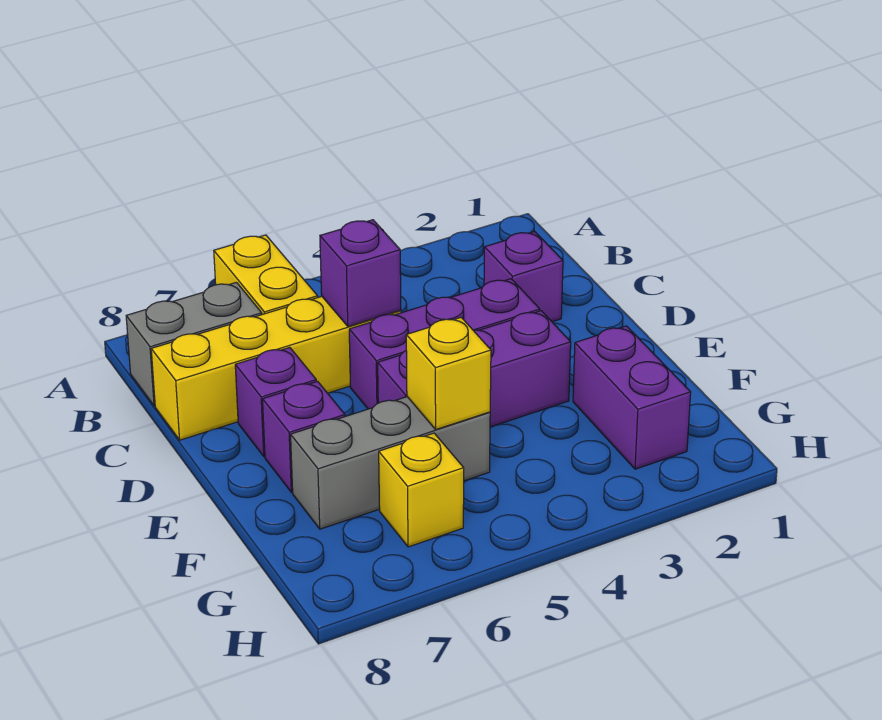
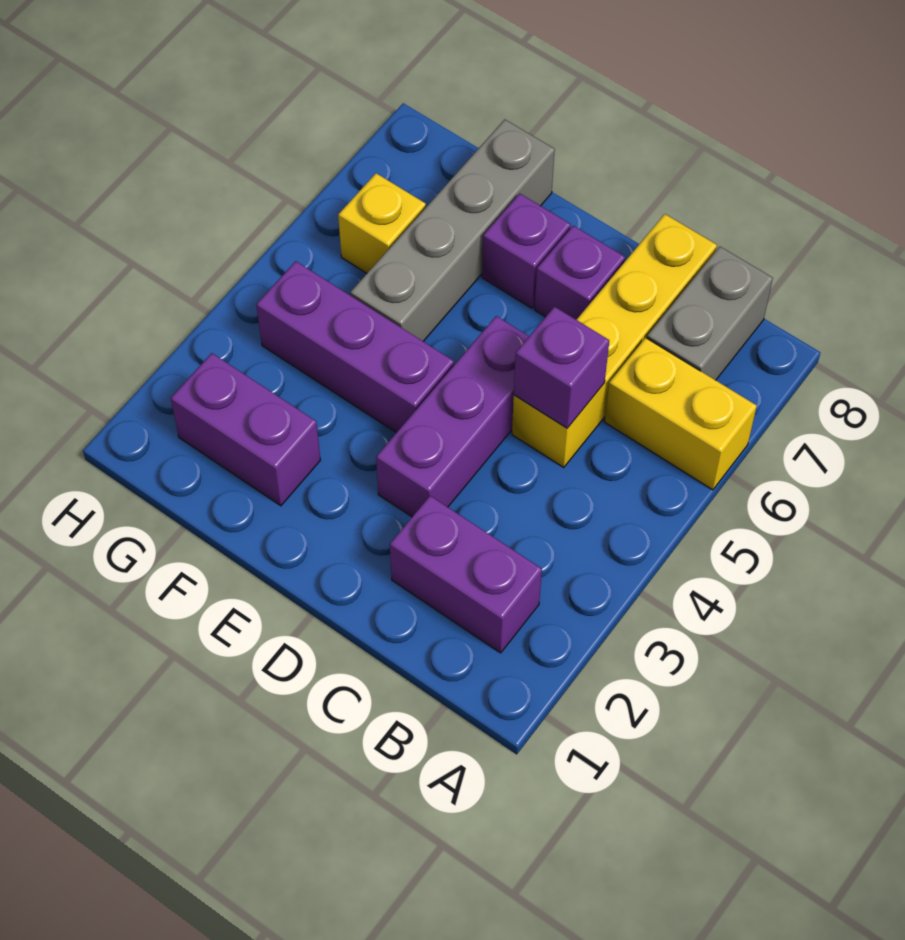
purple 1x1 brick [484,231,563,322] -> purple 1x2 brick [390,496,542,653]
purple 1x3 brick [378,311,571,427] -> purple 1x3 brick turned to [256,261,454,433]
grey 1x3 brick [291,397,490,529] -> grey 1x4 brick [350,120,555,341]
yellow 1x1 brick [406,317,491,429] -> none

